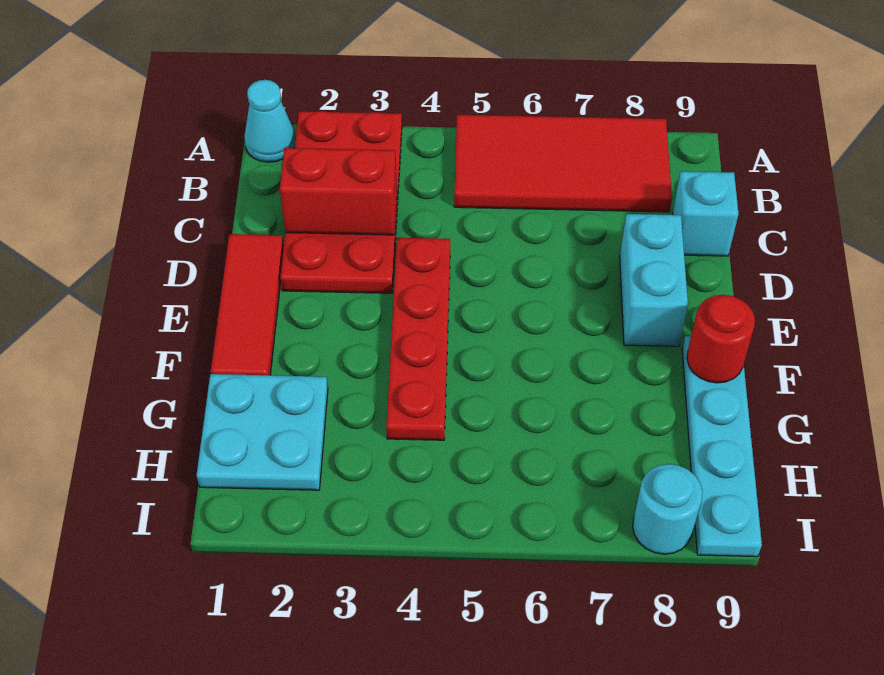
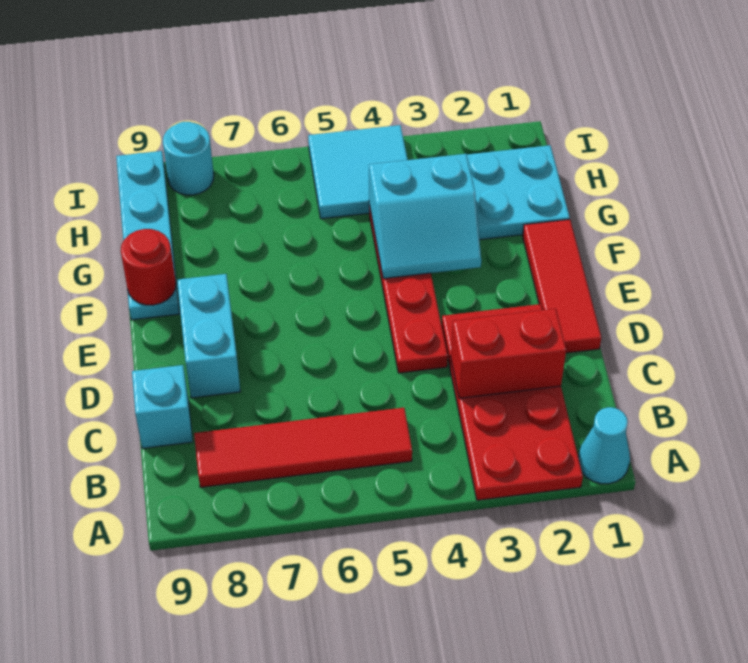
red 2x4 tile [454,115,672,212] -> red 1x4 tile [194,408,412,487]
none -> cyan 2x2 slope [369,154,481,278]
none -> cyan 2x2 tile [308,125,408,219]

